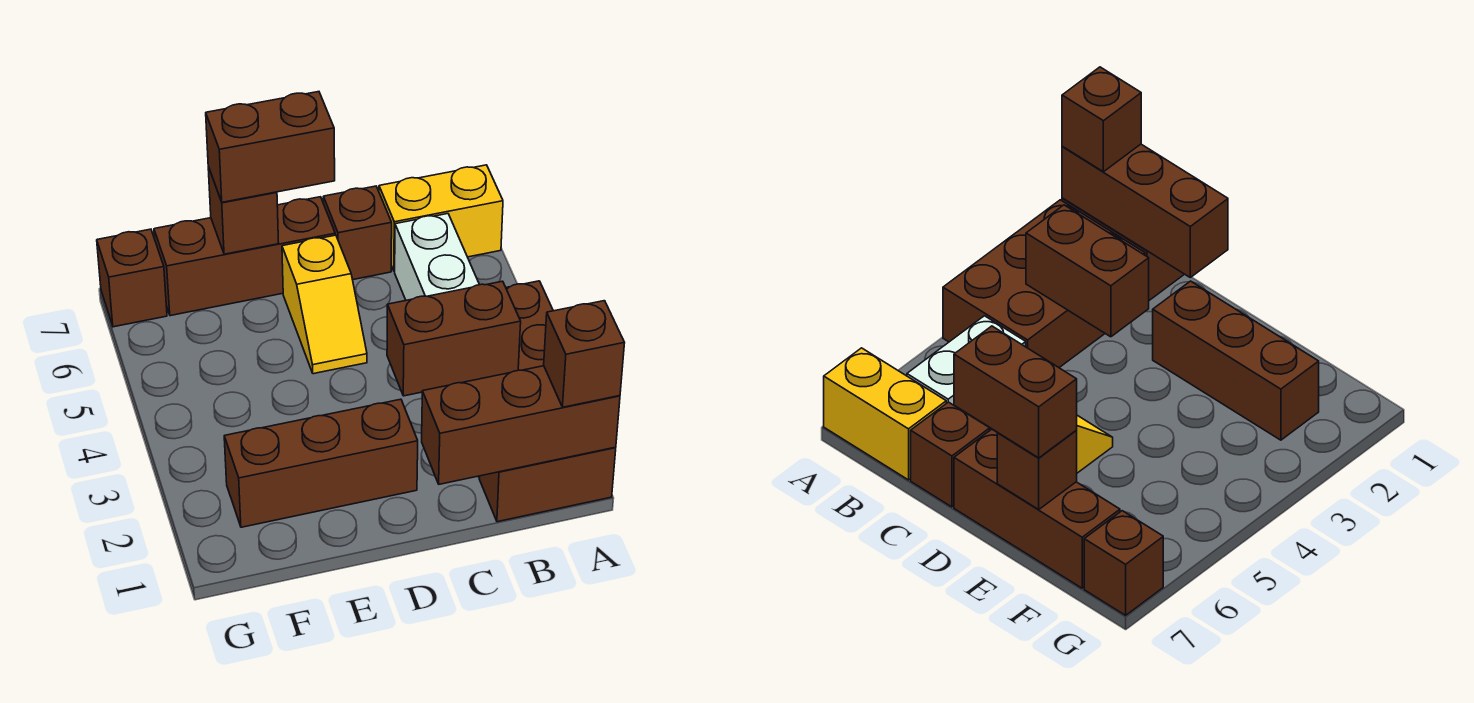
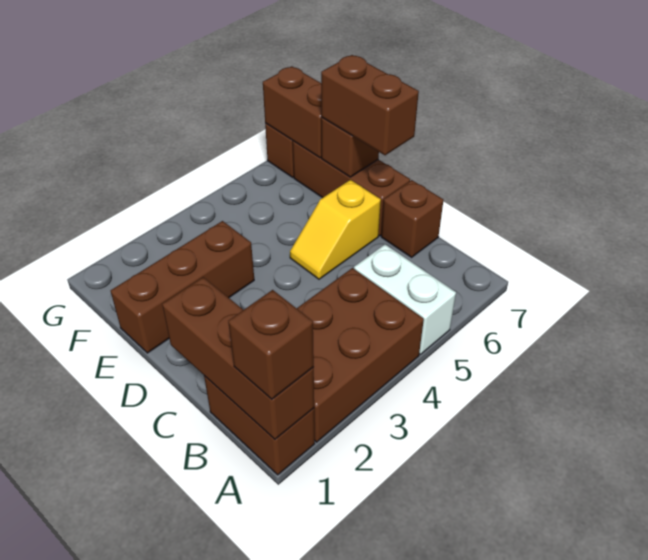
yellow 1x2 brick [379,165,503,271] -> none
brown 1x2 brick [387,281,521,396] -> brown 1x2 brick moved to [263,66,322,158]
white 1x2 brick [395,214,479,300] -> white 1x2 brick turned to [354,244,456,354]
brown 1x3 brick [224,399,418,527] -> brown 1x3 brick turned to [111,221,254,353]

